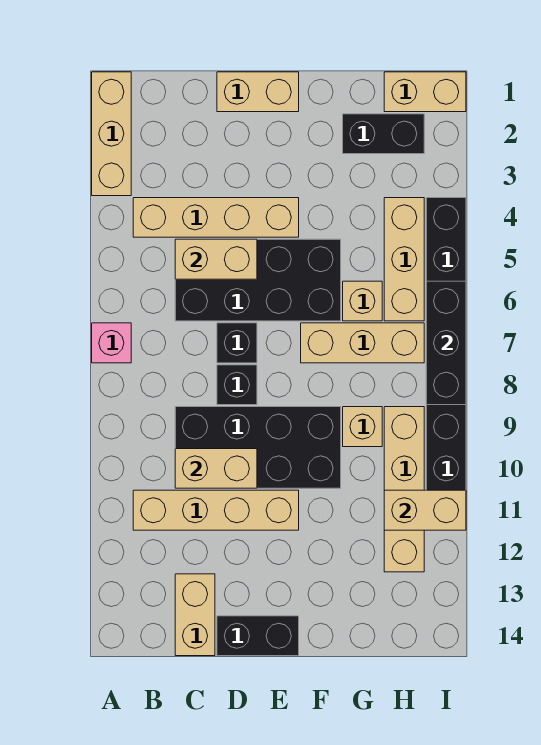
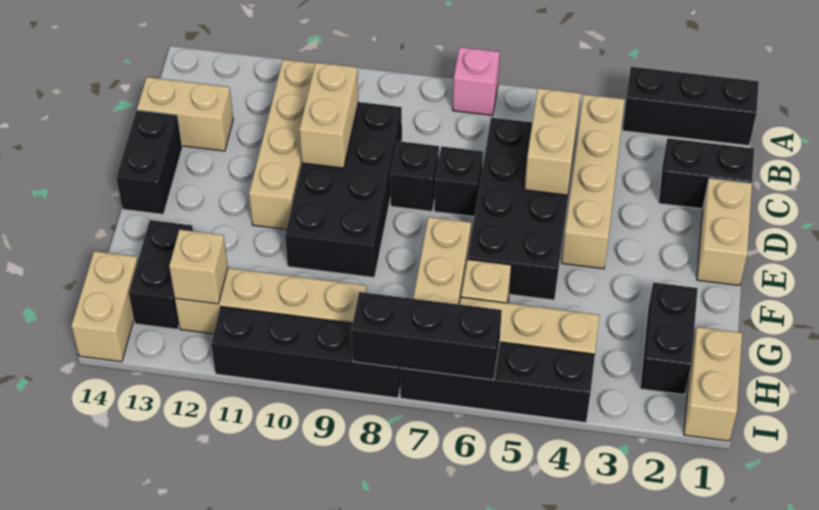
tan 1x3 brick [92,72,131,196] -> black 1x3 brick [623,67,759,146]
none -> black 1x2 brick [659,138,754,209]
tan 1x1 brick [343,407,382,447] -> tan 1x1 brick moved to [169,229,228,304]
none -> black 1x2 brick [129,220,193,329]
tan 1x2 brick [384,490,466,530] -> tan 1x2 brick moved to [71,251,138,362]

